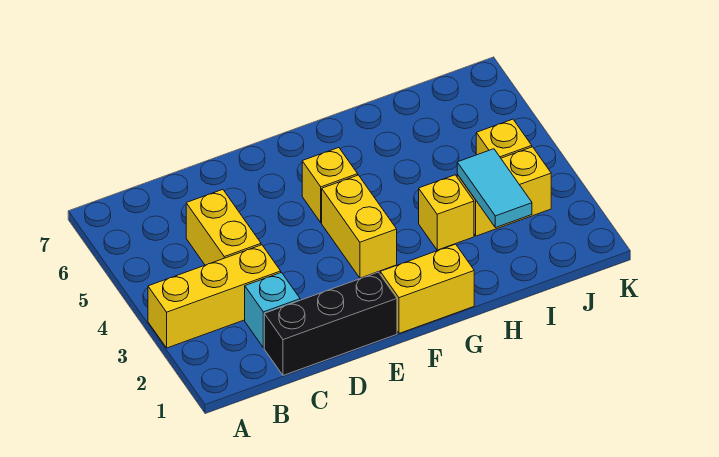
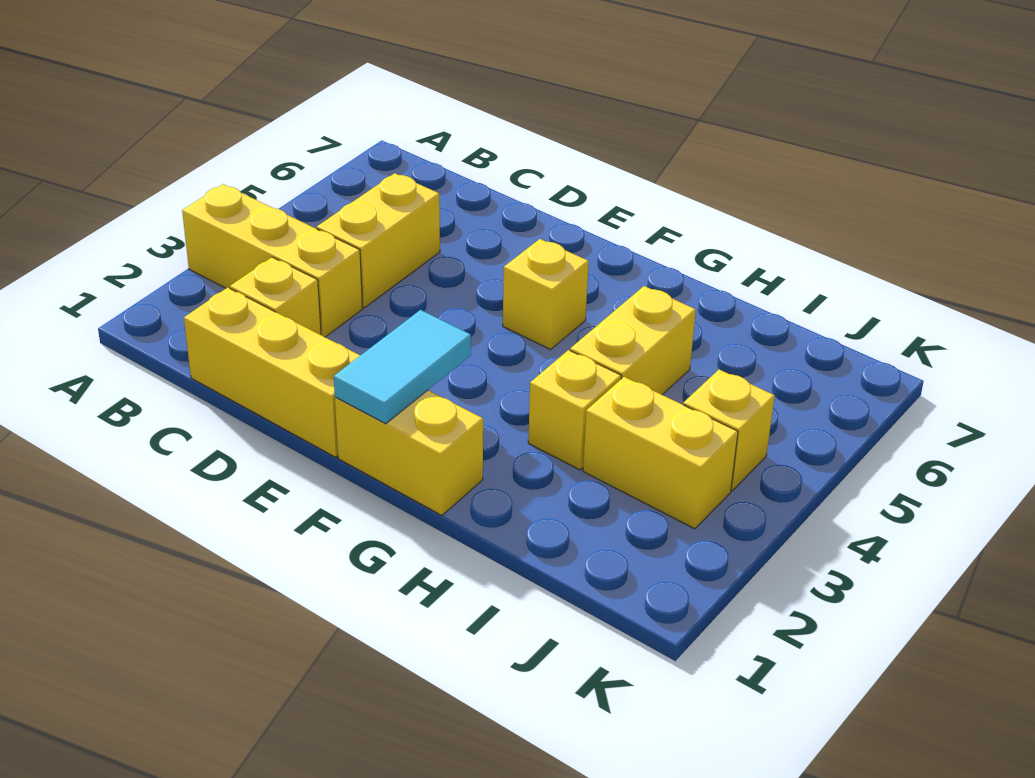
black 1x3 brick [264,272,397,375] -> yellow 1x3 brick [184,288,360,457]
cyan 1x1 brick [245,273,300,348] -> yellow 1x1 brick [230,257,321,335]
yellow 1x2 brick [322,175,397,278] -> yellow 1x2 brick moved to [570,286,696,395]
cyan 1x2 tile [457,149,532,228] -> cyan 1x2 tile moved to [334,310,471,424]

